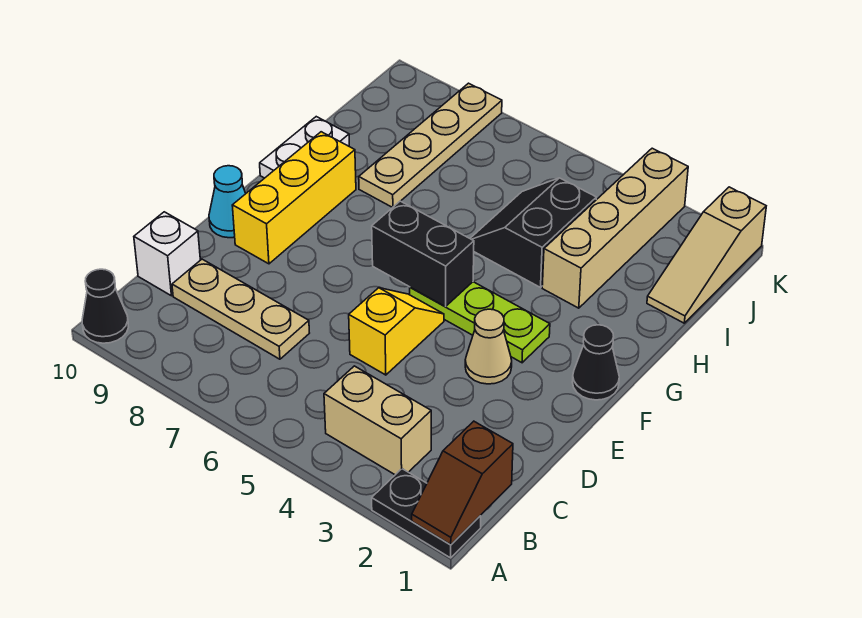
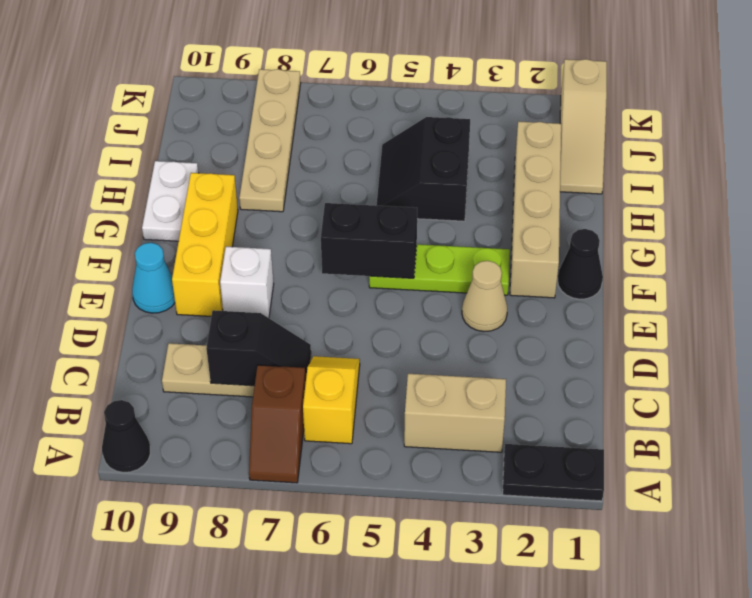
brown 1x2 slope [412,421,513,545] -> brown 1x2 slope moved to [249,365,306,483]
none -> black 1x2 slope [206,310,311,386]
white 1x1 brick [134,212,200,296] -> white 1x1 brick moved to [220,247,274,318]
yellow 1x2 slope [349,288,444,375] -> yellow 1x2 slope moved to [303,356,360,444]
tan 1x4 brick [542,148,688,308] -> tan 1x4 brick moved to [510,121,561,298]

